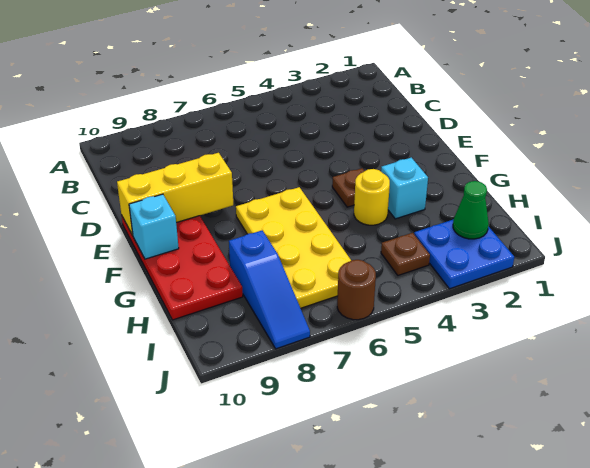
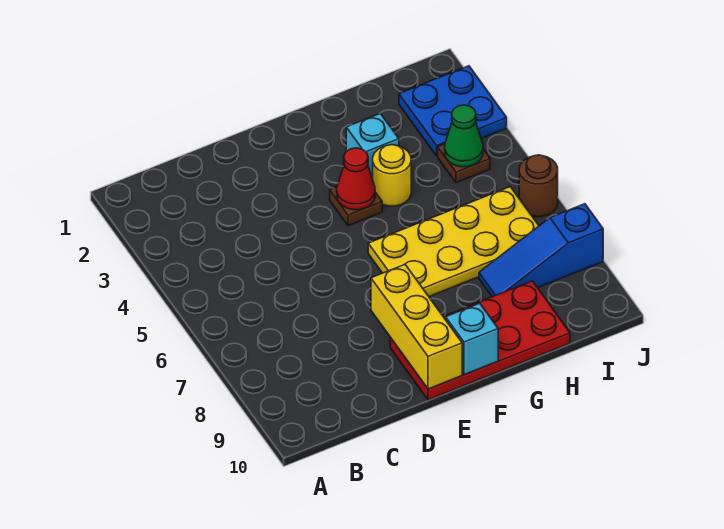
none -> red 1x1 cone [337,148,375,210]
blue 1x3 slope [229,230,310,349] -> blue 1x3 slope turned to [479,204,603,297]
green 1x1 cone [453,181,489,239] -> green 1x1 cone moved to [445,105,483,167]

